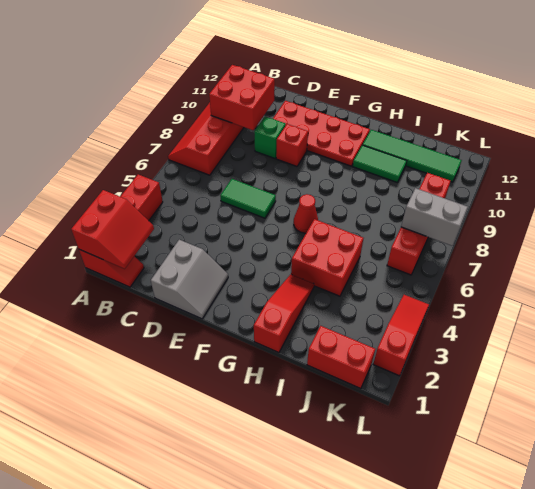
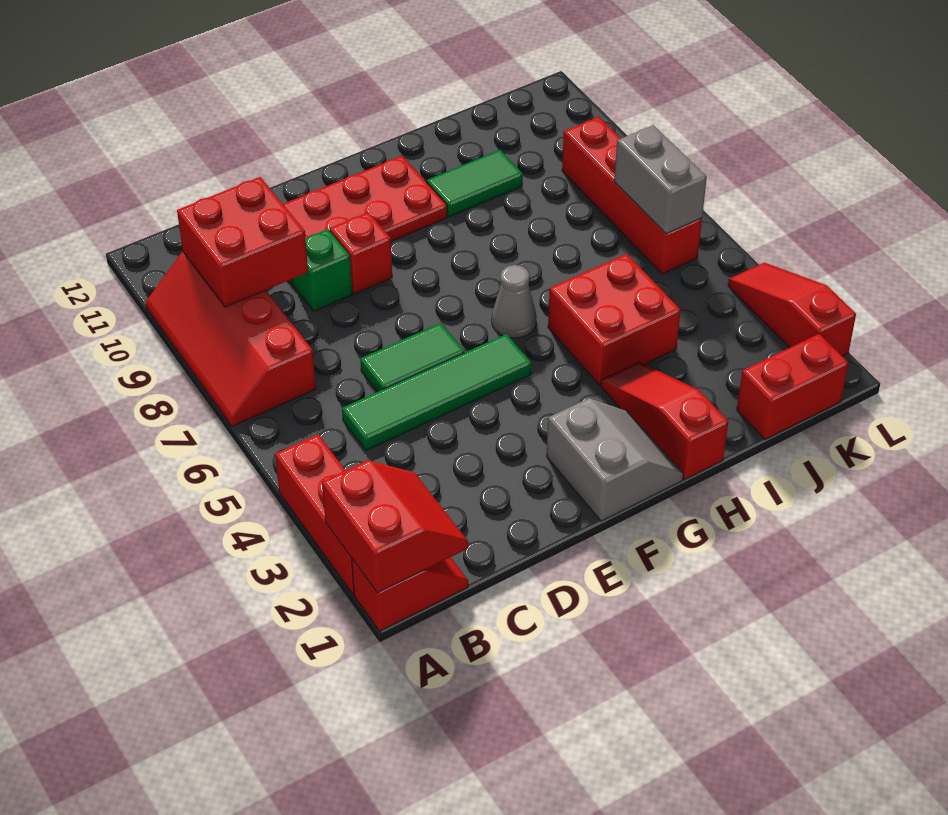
grey 2x2 slope [151,240,228,319] -> grey 2x2 slope moved to [547,398,683,521]
red 1x1 cone [294,194,318,233] -> grey 1x1 cone [492,265,537,338]
green 1x4 tile [363,130,462,182] -> green 1x4 tile moved to [342,334,531,451]
grey 1x2 brick [401,188,468,246] -> grey 1x2 brick turned to [614,125,707,234]

